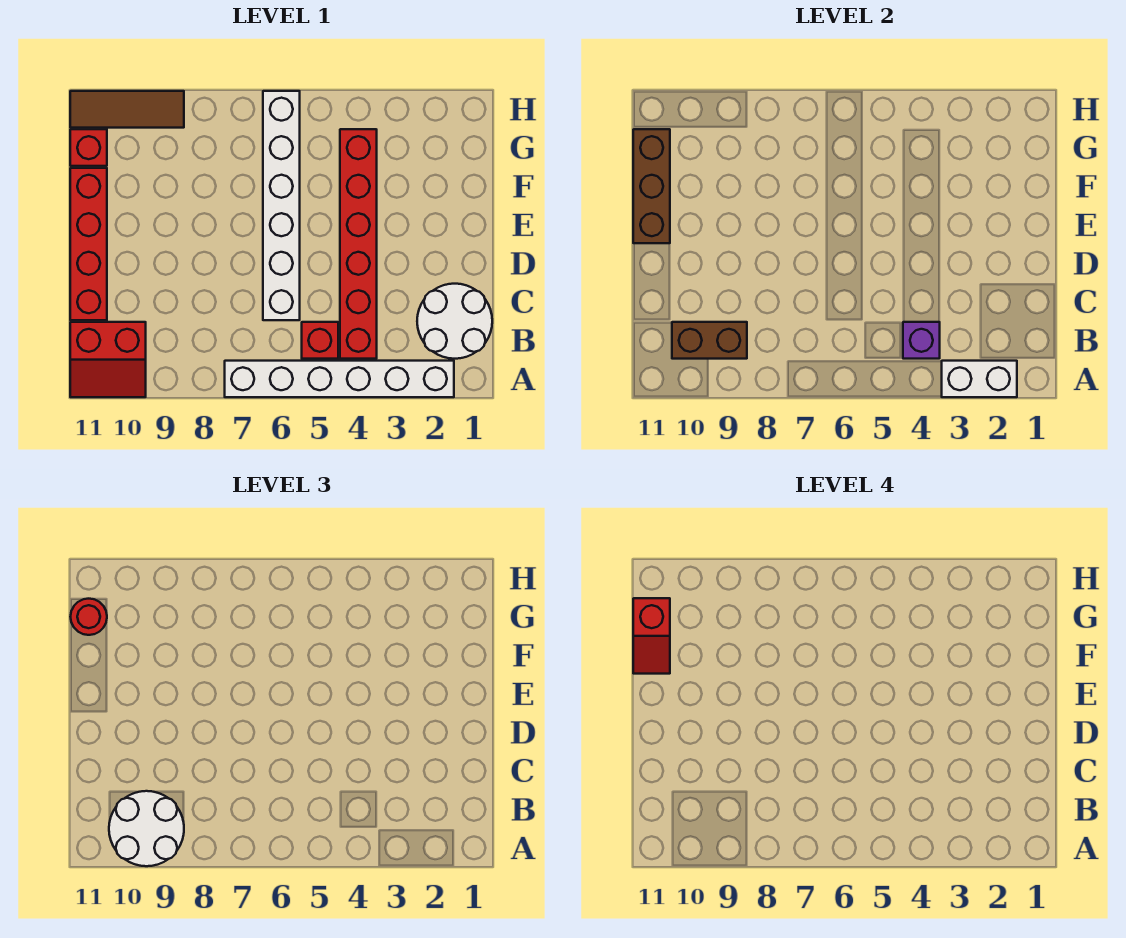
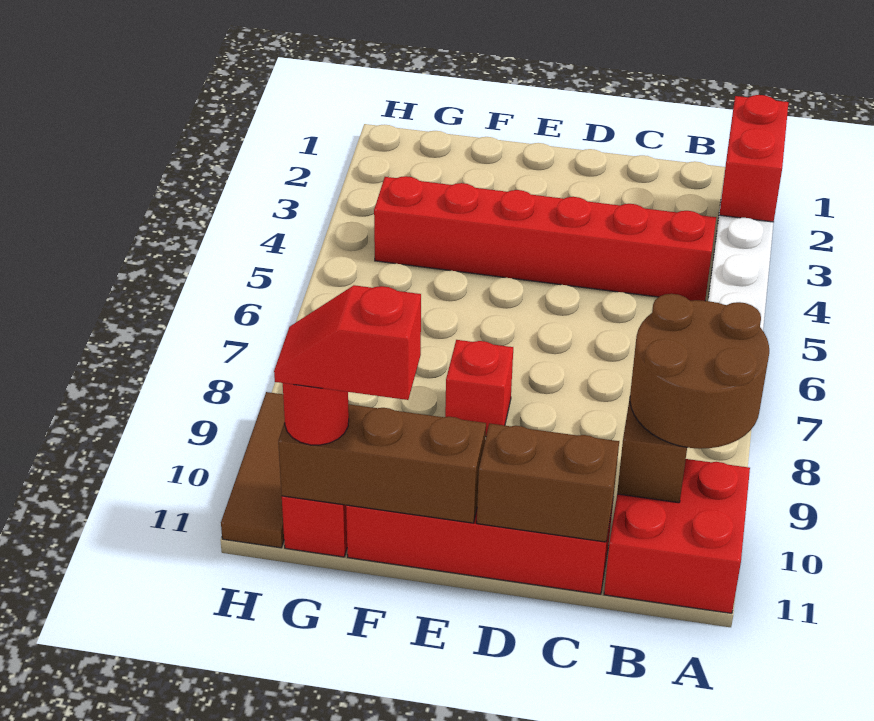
white 1x2 brick [942,361,1017,397] -> red 1x2 brick [719,95,788,222]
white 2x2 round brick [109,791,184,866] -> brown 2x2 round brick [630,294,769,449]
red 2x2 slope [70,322,146,397] -> red 2x2 brick [604,459,750,613]
white 2x2 round brick [417,284,492,359] -> none
purple 1x1 brick [903,322,940,359] -> none
red 1x1 brick [302,322,338,359] -> red 1x1 brick moved to [445,340,513,435]
white 1x6 brick [263,91,300,320] -> none
none -> brown 1x2 brick [477,424,619,542]
red 1x2 slope [633,598,670,674] -> red 1x2 slope turned to [274,285,421,400]

